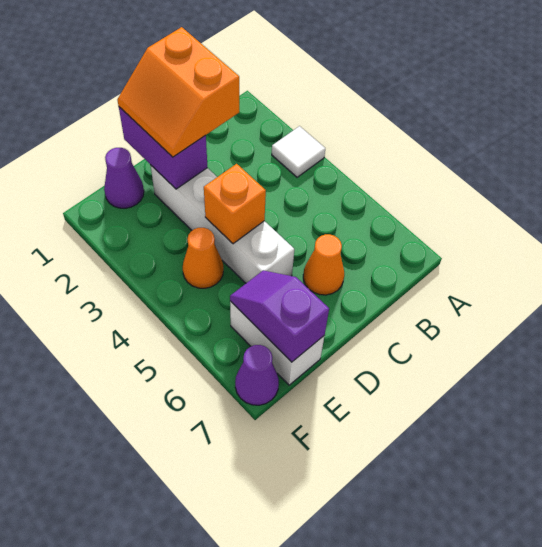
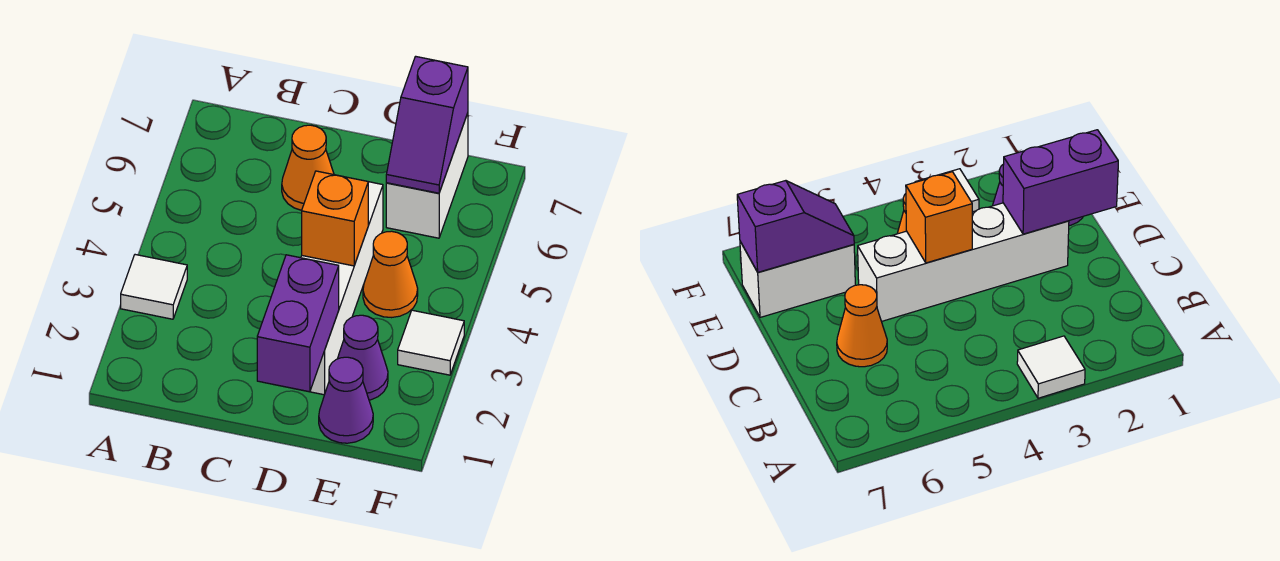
orange 2x2 slope [117,27,239,157] -> none
none -> white 1x1 tile [398,310,464,375]
purple 1x1 cone [235,345,279,405] -> purple 1x1 cone moved to [338,315,388,400]

